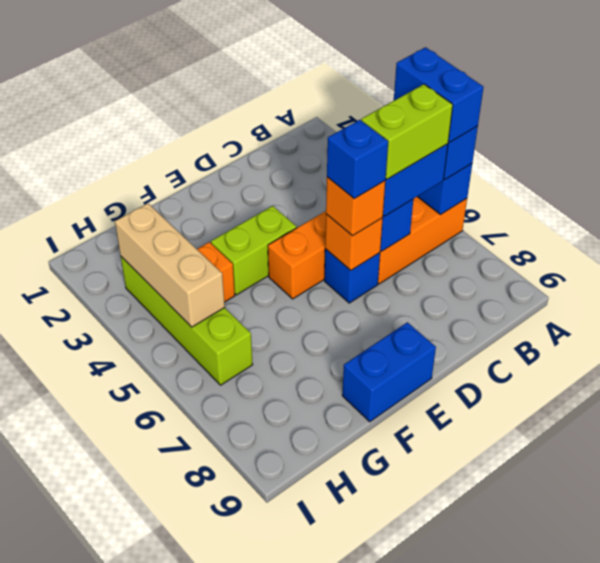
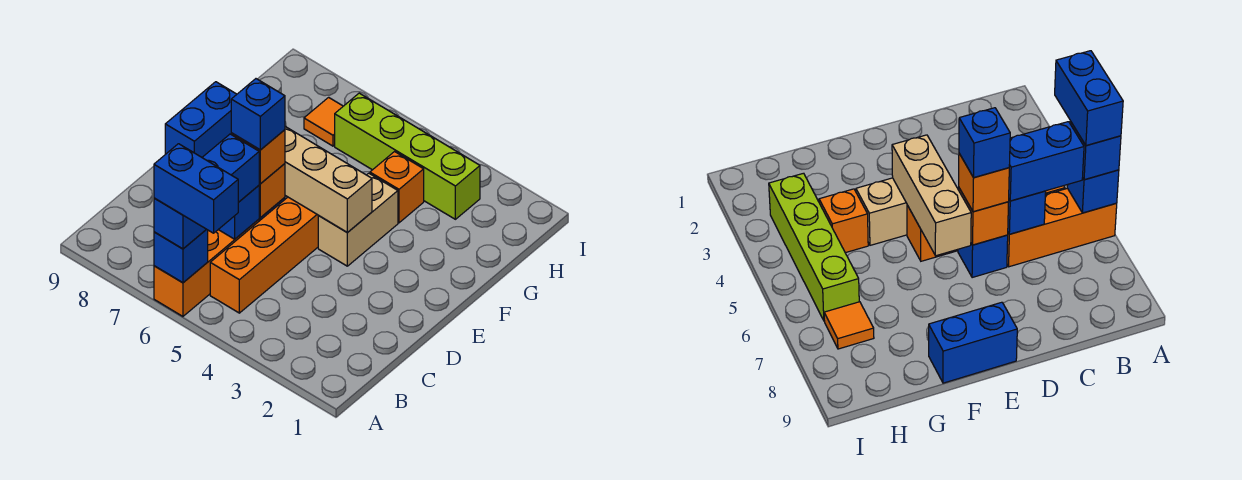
lime 1x2 brick [361,84,453,179] -> none
lime 1x2 brick [211,206,297,295] -> tan 1x2 brick [318,173,398,266]
tan 1x3 brick [115,203,225,327] -> tan 1x3 brick moved to [285,127,372,233]
none -> orange 1x1 tile [304,97,343,146]

